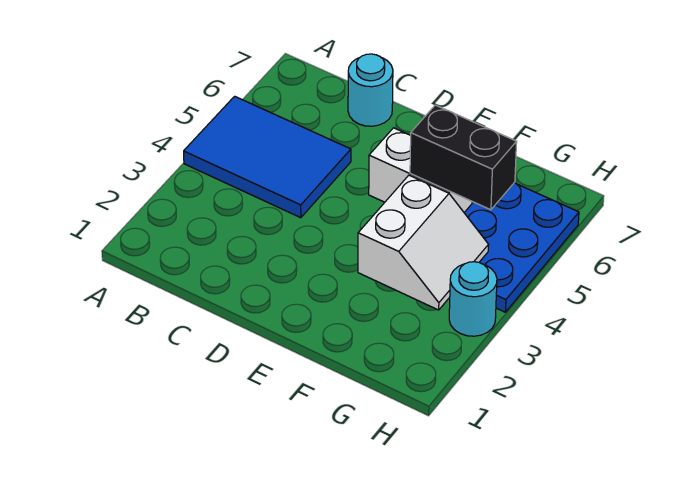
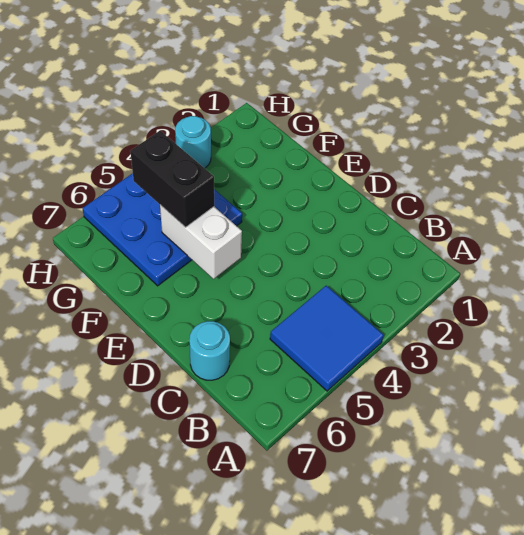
blue 2x3 tile [184,96,351,218] -> blue 2x2 tile [270,286,384,391]
white 2x2 slope [358,175,489,310] -> none

